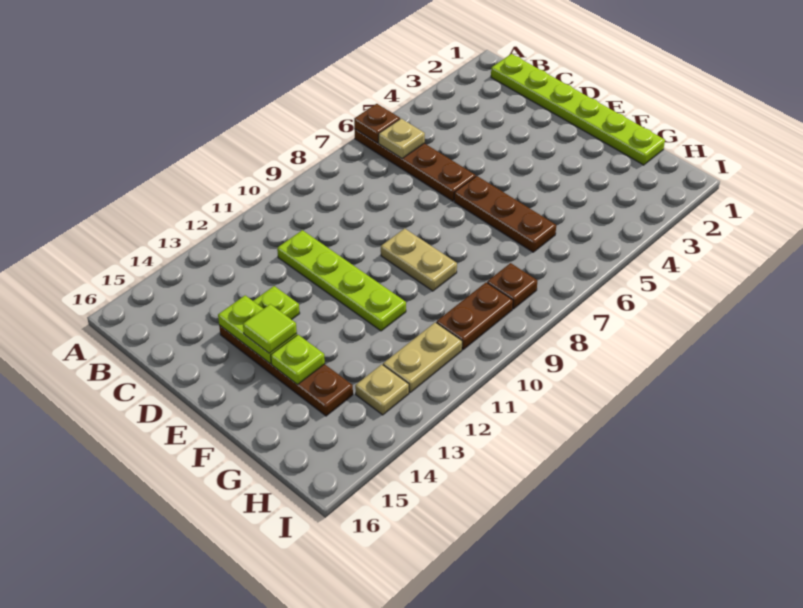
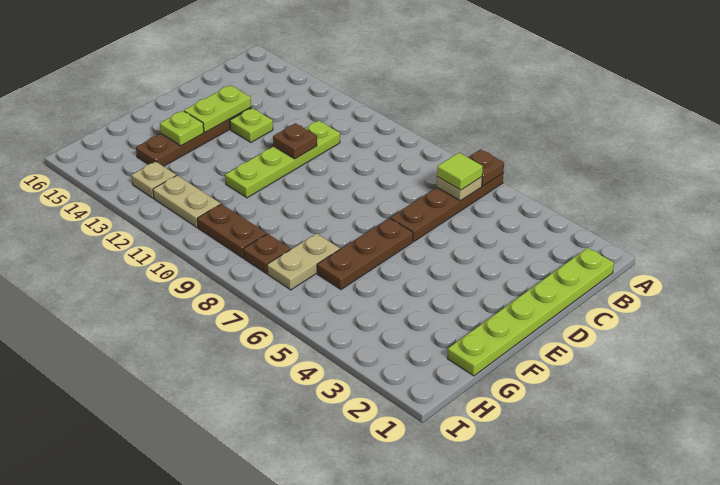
none -> brown 1x1 plate [273,123,317,159]
tan 1x2 plate [381,229,457,291] -> tan 1x2 plate moved to [267,234,340,290]
lime 1x1 tile [243,304,297,353] -> lime 1x1 tile moved to [437,153,483,190]

